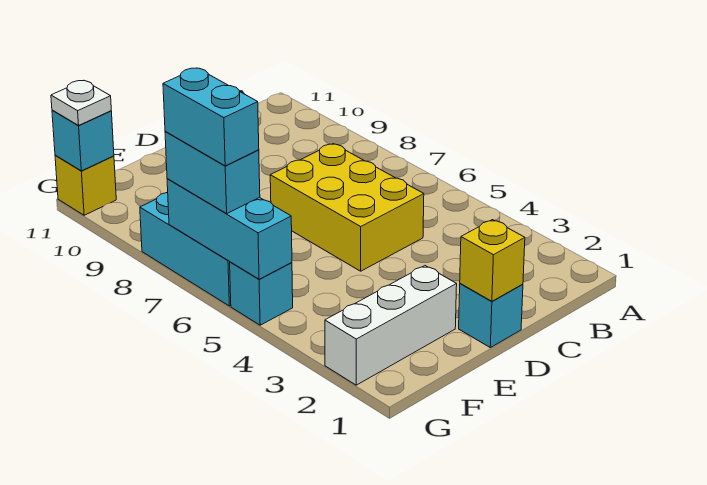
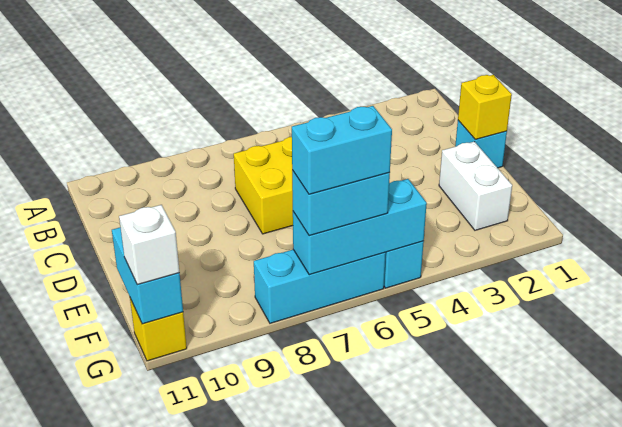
white 1x3 brick [325,266,457,385] -> white 1x2 brick [439,142,512,230]
cyan 1x1 brick [52,110,114,171] -> cyan 1x2 brick [112,228,183,324]
white 1x1 plate [51,81,111,125] -> white 1x1 brick [119,205,179,285]

